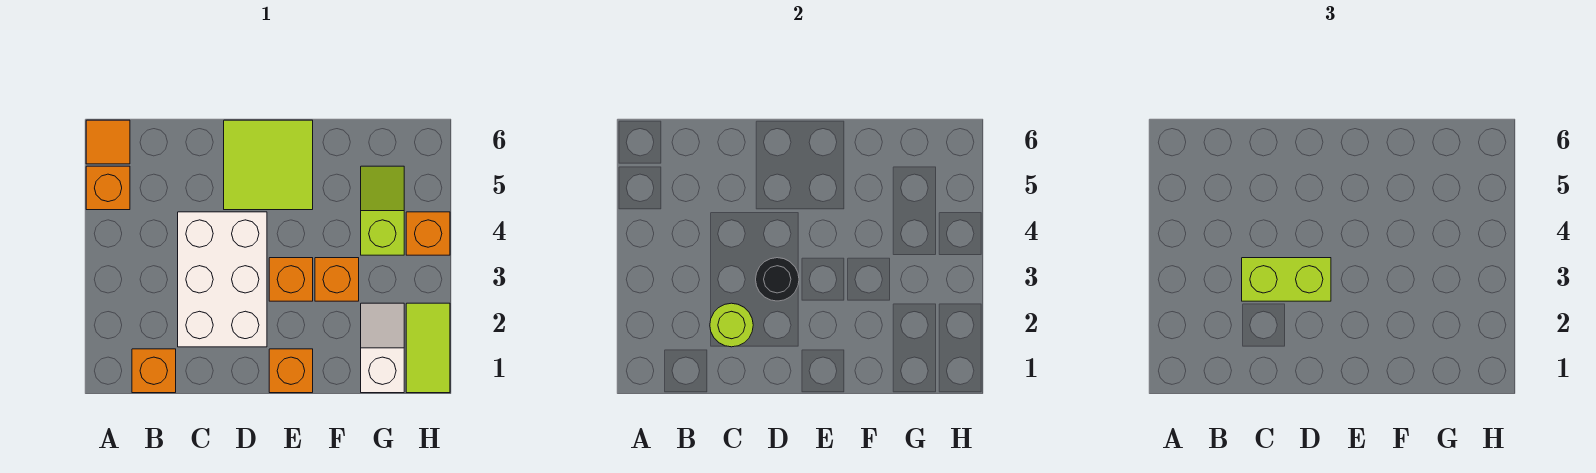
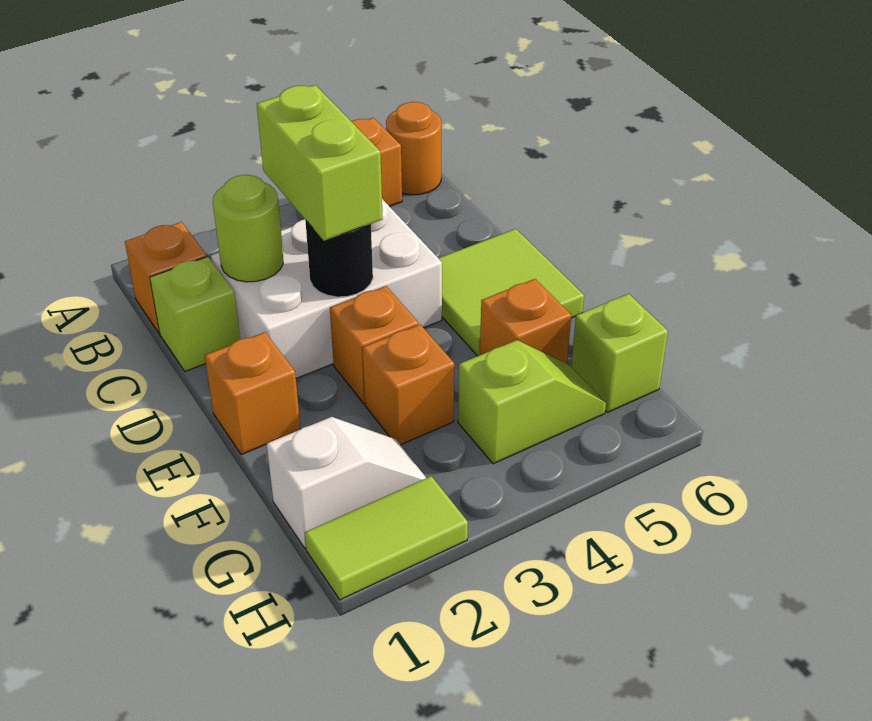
orange 1x1 tile [86,120,130,164] -> orange 1x1 round brick [386,102,441,195]
none -> lime 1x1 brick [150,257,240,371]
none -> lime 1x1 brick [571,294,668,412]
orange 1x1 brick [406,212,450,255] -> orange 1x1 brick moved to [480,279,571,364]

